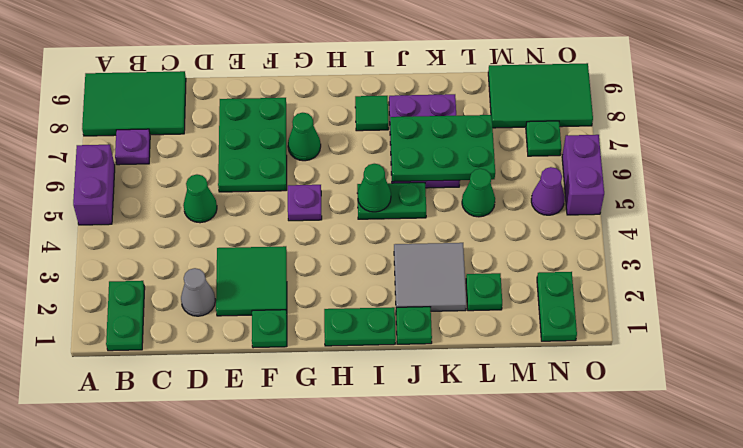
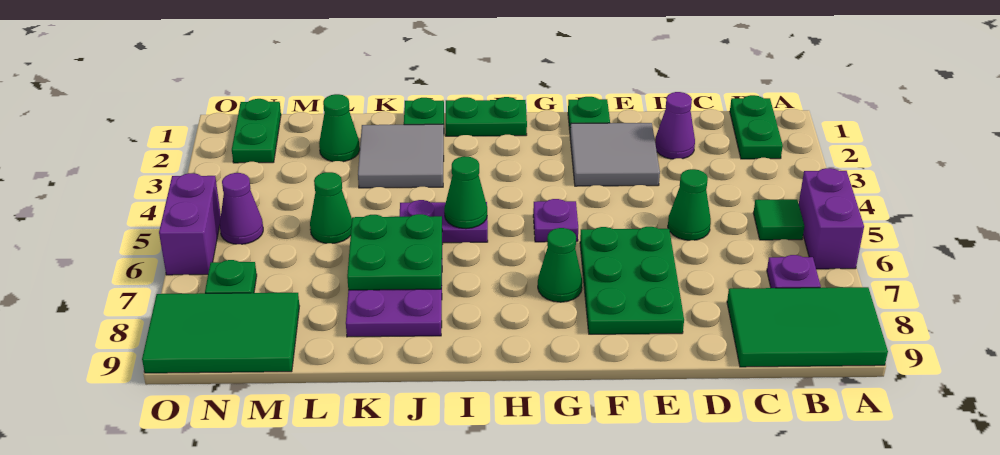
grey 1x1 cone [181,268,215,316] -> purple 1x1 cone [655,92,695,159]
green 2x2 tile [216,246,287,316] -> grey 2x2 tile [570,123,660,186]
green 1x2 plate [357,183,426,219] -> purple 1x2 plate [399,200,488,243]
green 1x1 tile [355,96,388,131] -> green 1x1 tile moved to [753,199,804,240]
green 2x3 plate [390,115,495,182] -> green 2x2 plate [347,214,442,290]
green 1x1 plate [466,273,502,311] -> green 1x1 cone [319,94,360,162]

